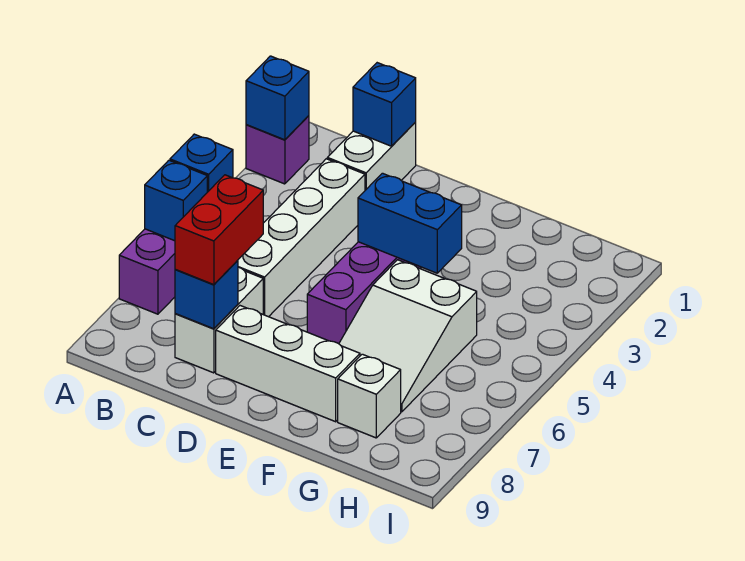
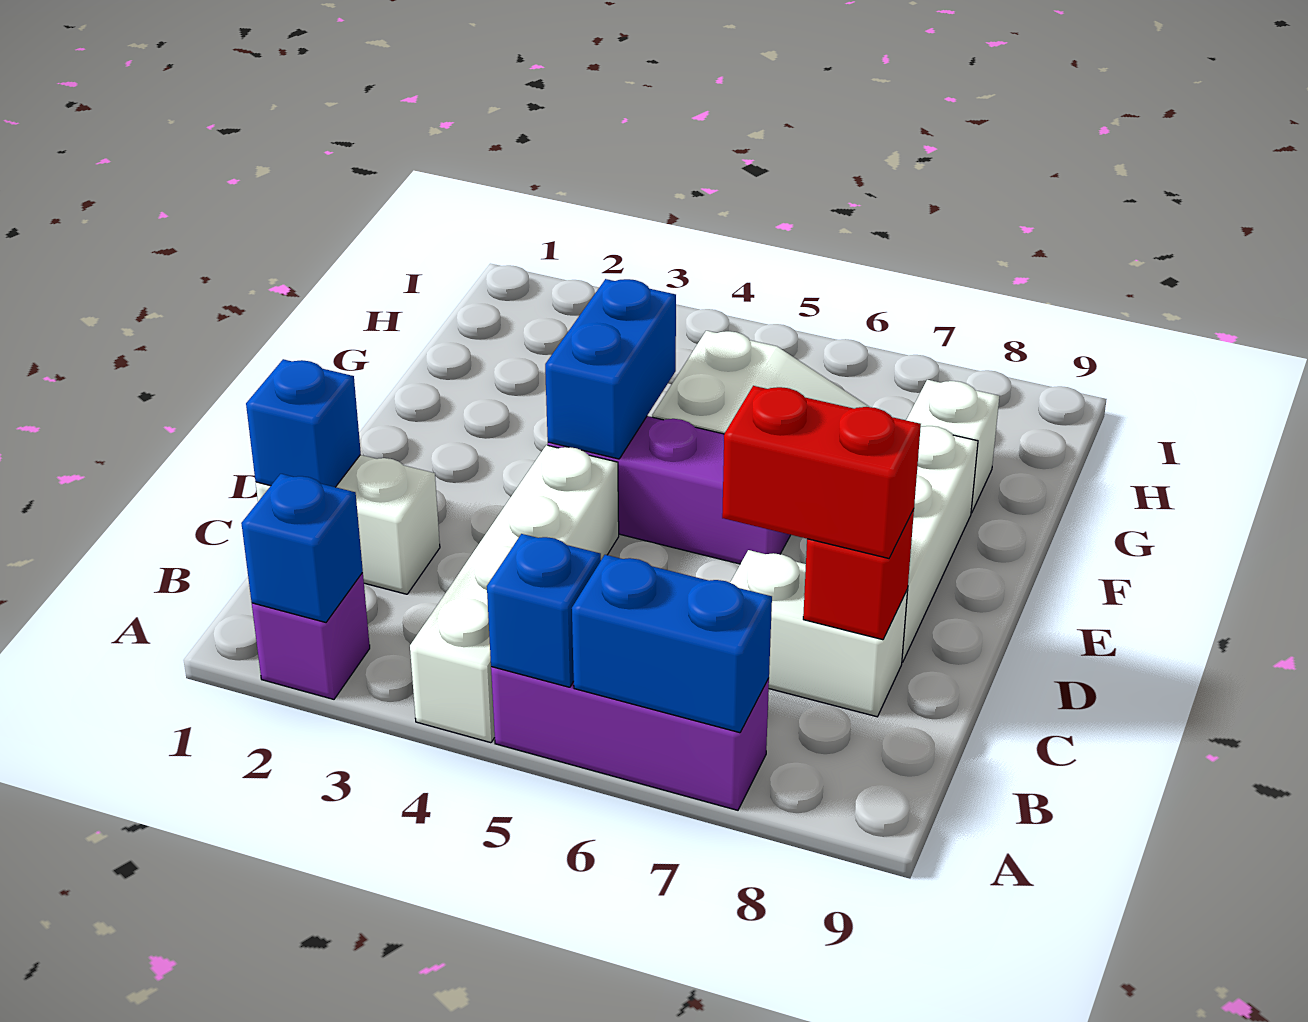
blue 1x1 brick [145,160,207,241] -> blue 1x2 brick [572,555,772,733]
white 1x4 brick [238,159,365,317] -> white 1x4 brick turned to [410,445,619,743]
blue 1x1 brick [175,260,238,329] -> red 1x1 brick [803,509,914,640]

